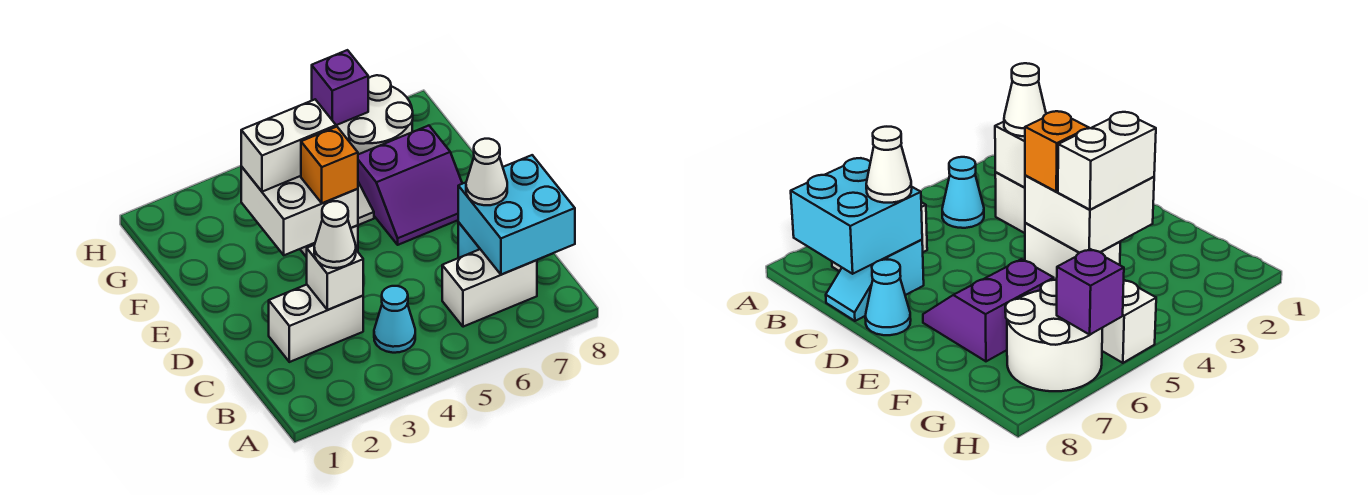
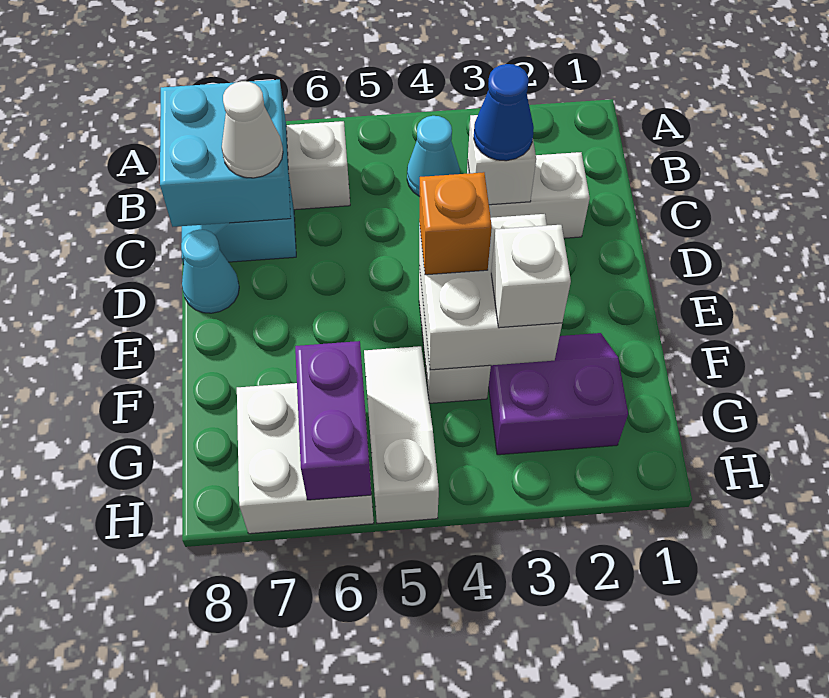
white 1x1 cone [314,201,356,268] -> blue 1x1 cone [474,64,534,161]
purple 2x2 slope [358,126,462,245] -> purple 2x2 slope moved to [489,333,628,455]
white 1x2 brick [241,100,336,192] -> white 1x1 brick [491,225,571,328]
white 2x2 round brick [336,75,413,154] -> white 2x2 brick [237,383,374,534]
purple 1x1 brick [312,50,368,125] -> purple 1x2 brick [295,341,371,500]

